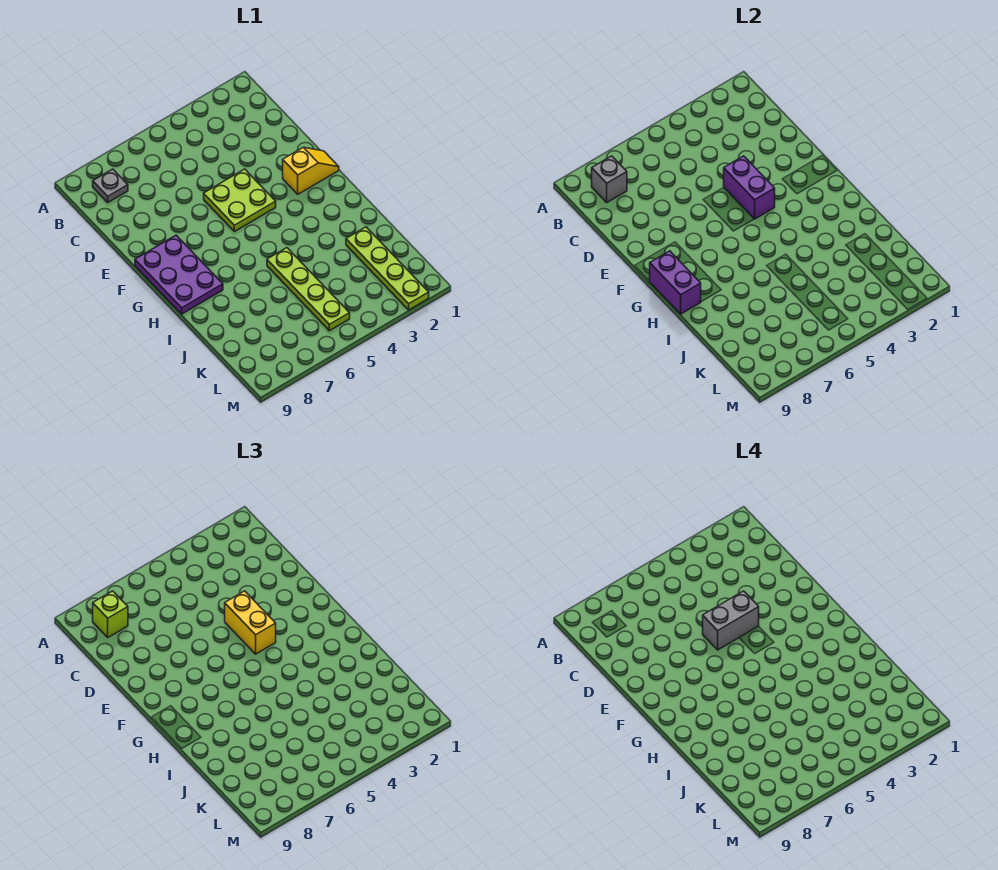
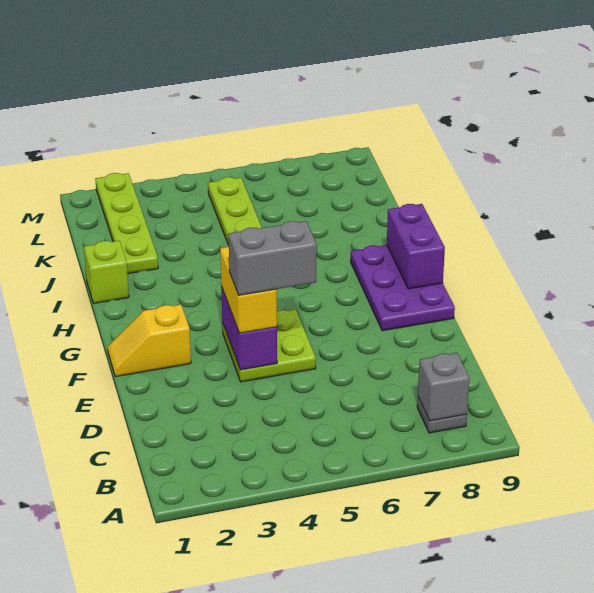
lime 1x1 brick [93,591,128,637] -> lime 1x1 brick moved to [84,241,129,303]

